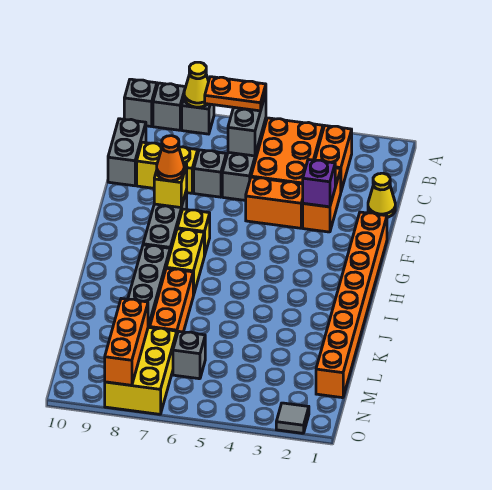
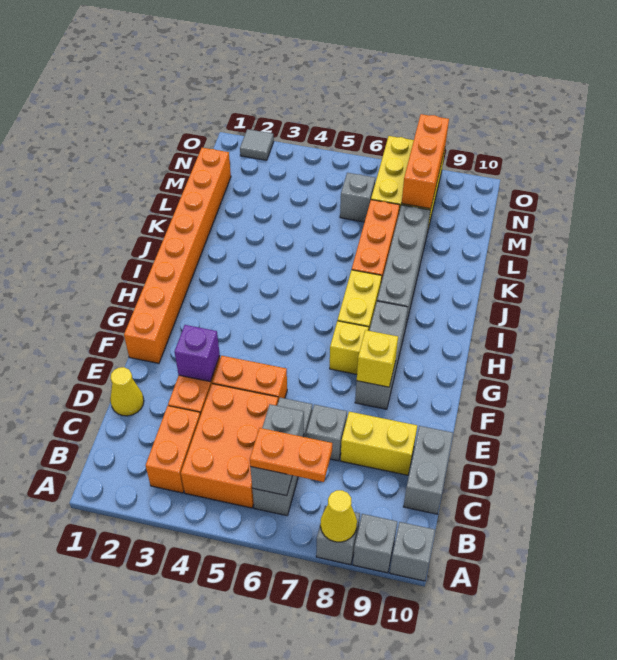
orange 1x1 cone [157,136,184,181] -> none

